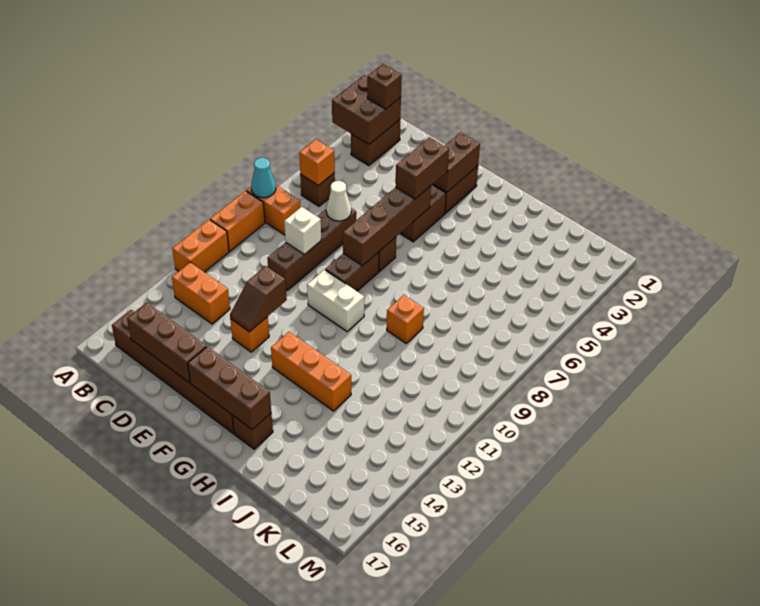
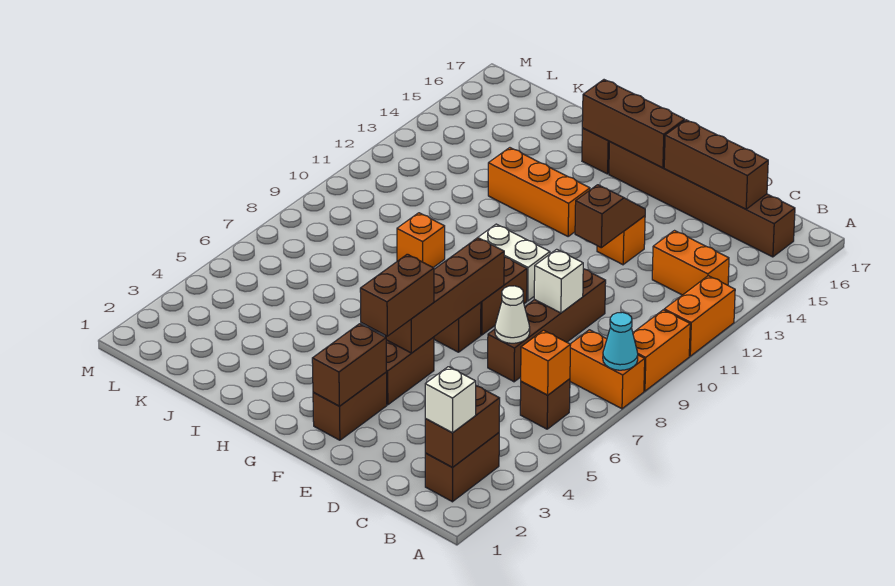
brown 2x2 brick [332,76,401,144] -> brown 1x2 brick [425,386,500,468]
brown 1x1 brick [367,64,402,109] -> white 1x1 brick [425,367,476,433]

